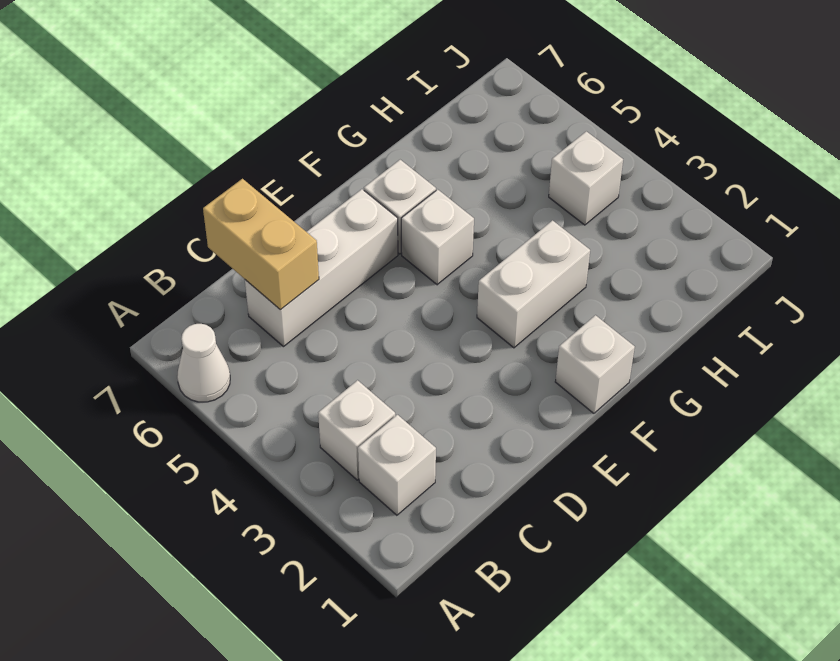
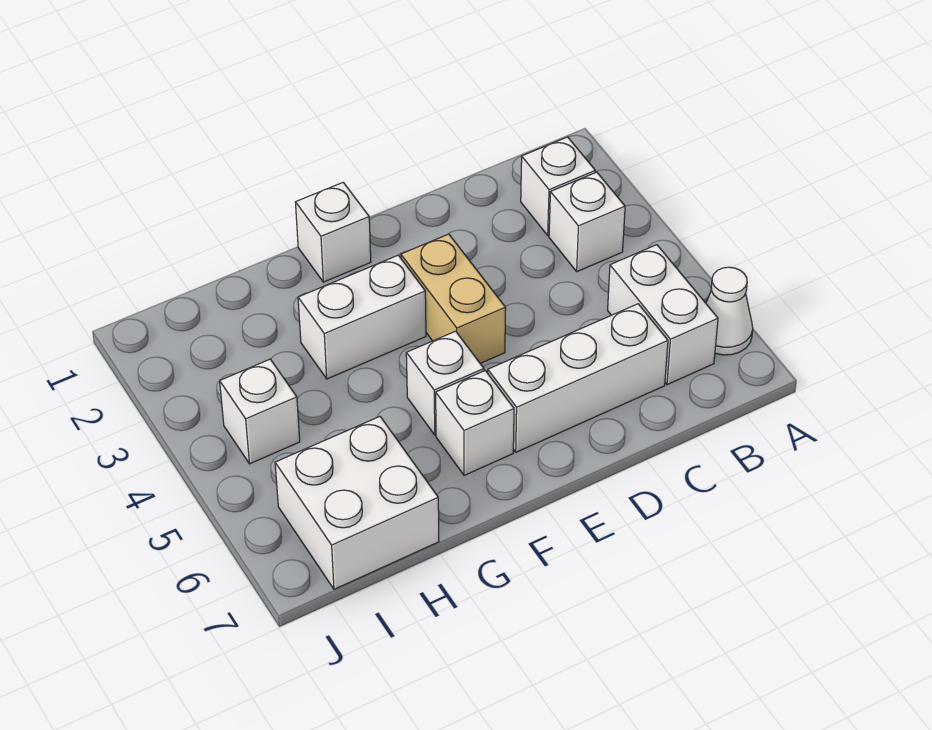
none -> white 1x2 brick [608,245,718,385]
tan 1x2 brick [203,179,319,310] -> tan 1x2 brick moved to [401,234,506,363]
none -> white 2x2 brick [275,417,439,589]

